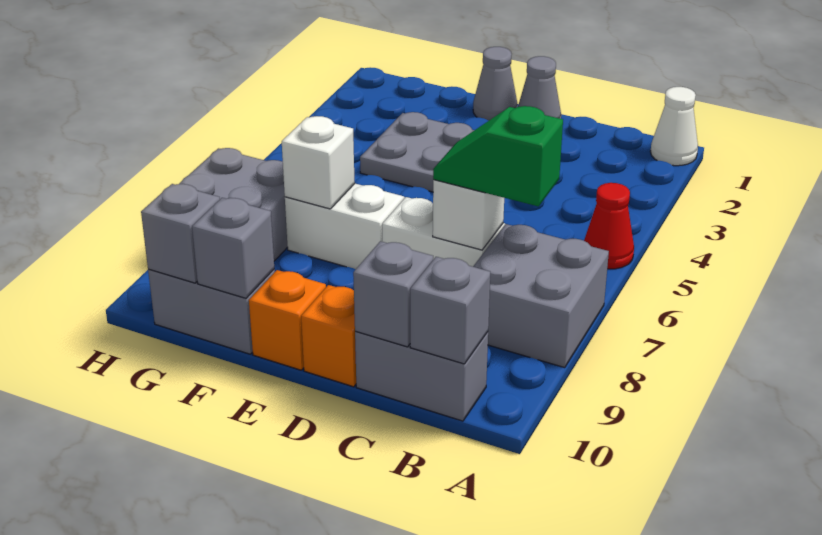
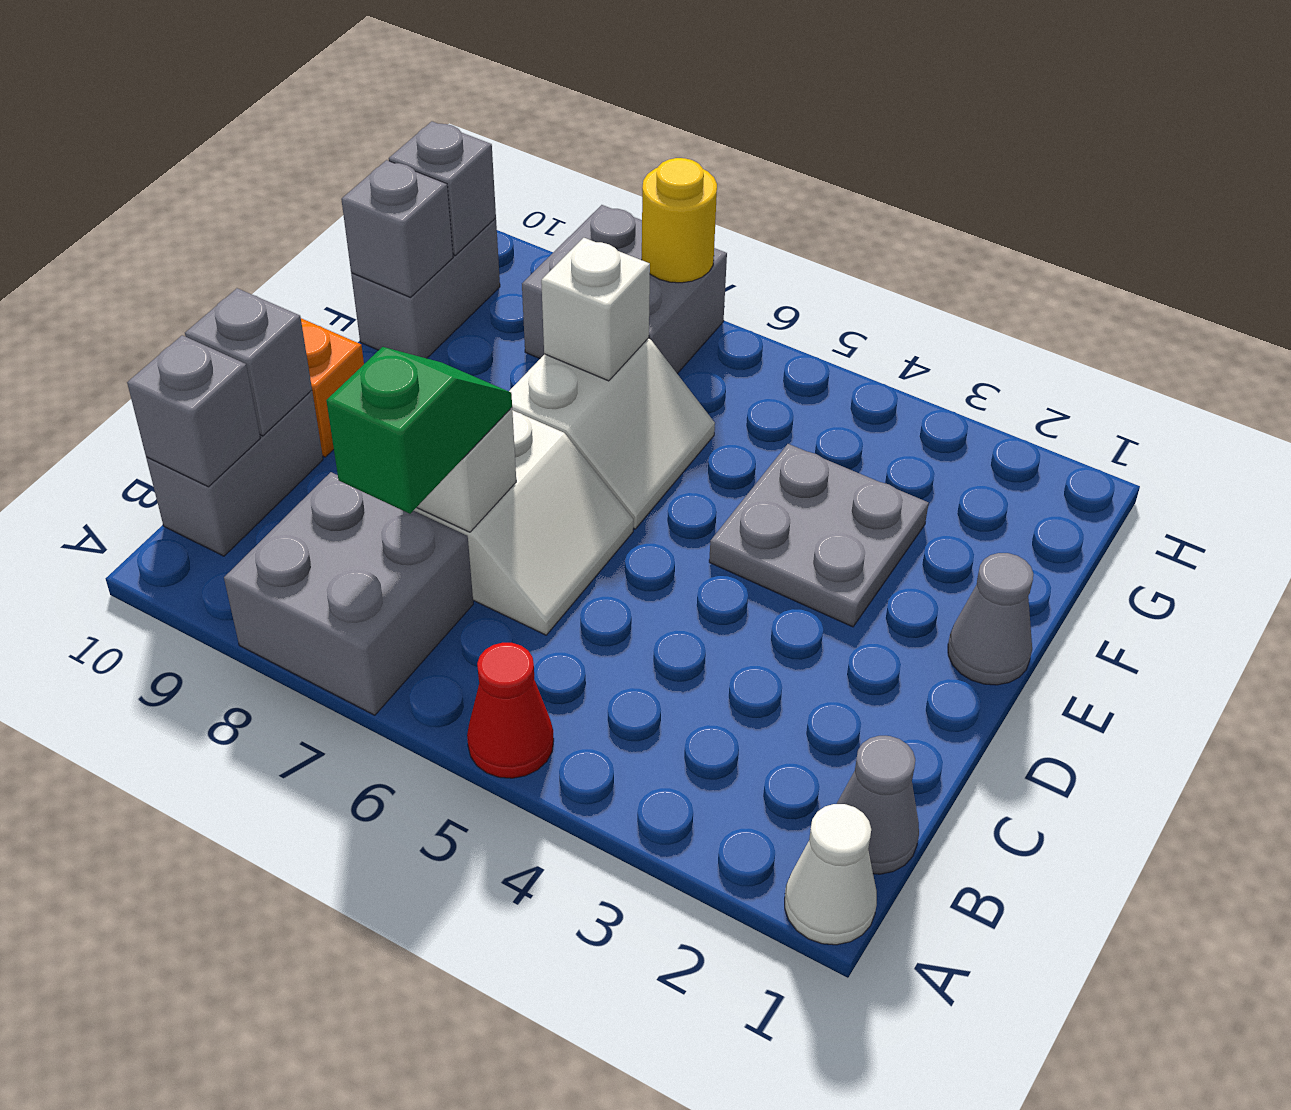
grey 1x1 cone [518,56,561,119] -> grey 1x1 cone moved to [837,736,919,874]
orange 1x1 brick [249,270,326,370] -> none
none -> yellow 1x1 round brick [642,158,717,283]

